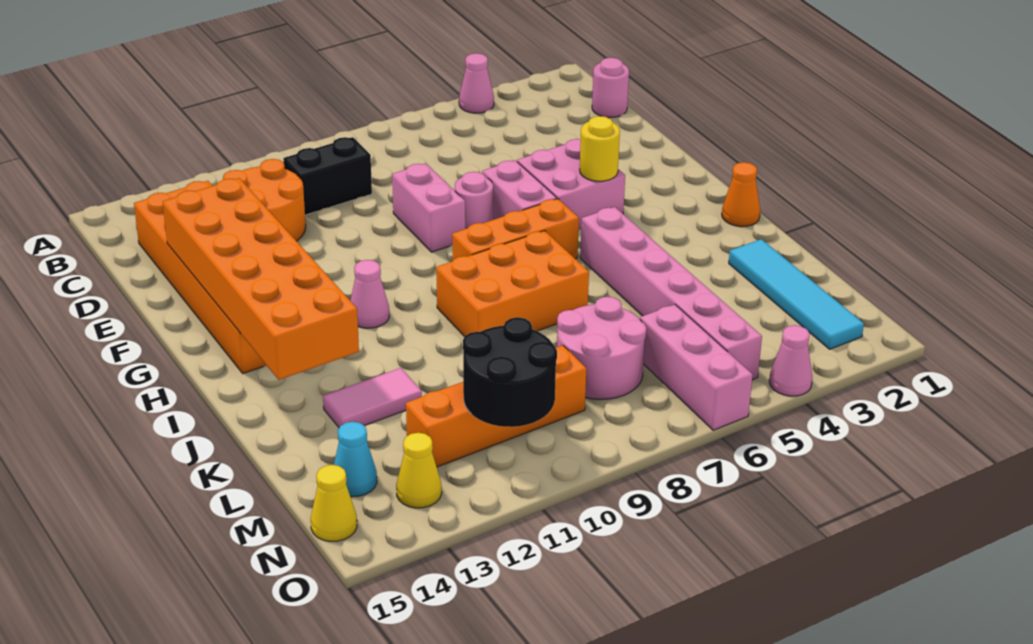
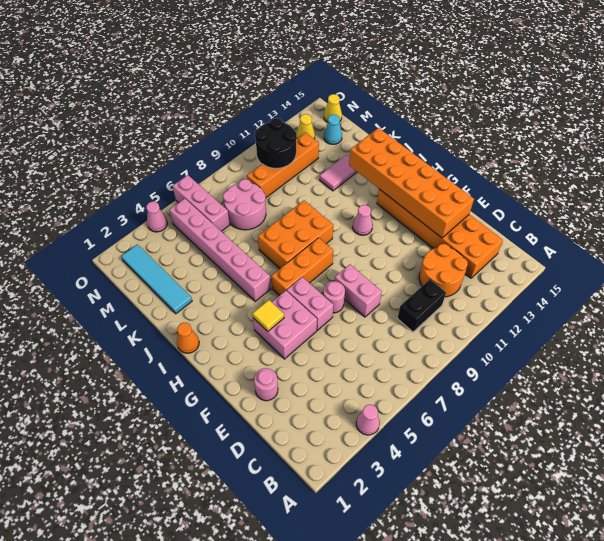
pink 1x1 round brick [592,58,629,118] -> pink 1x1 round brick moved to [254,368,278,401]
yellow 1x1 round brick [580,116,620,181] -> yellow 1x1 tile [252,300,284,331]

